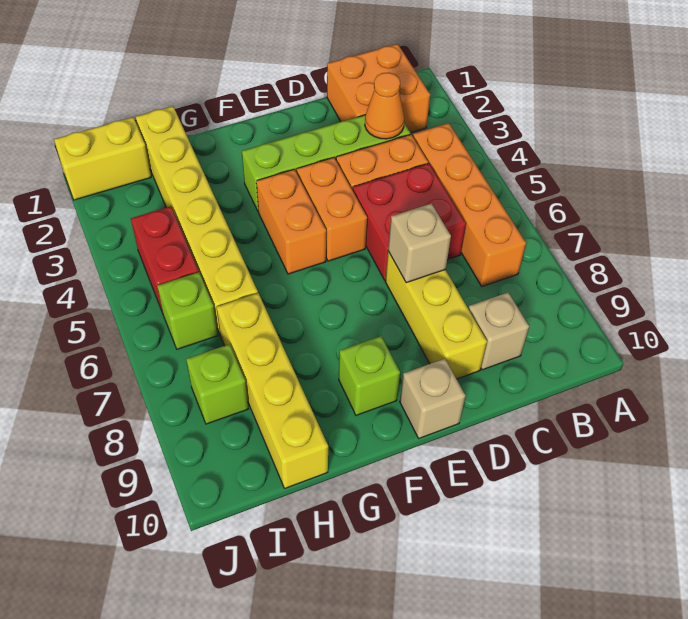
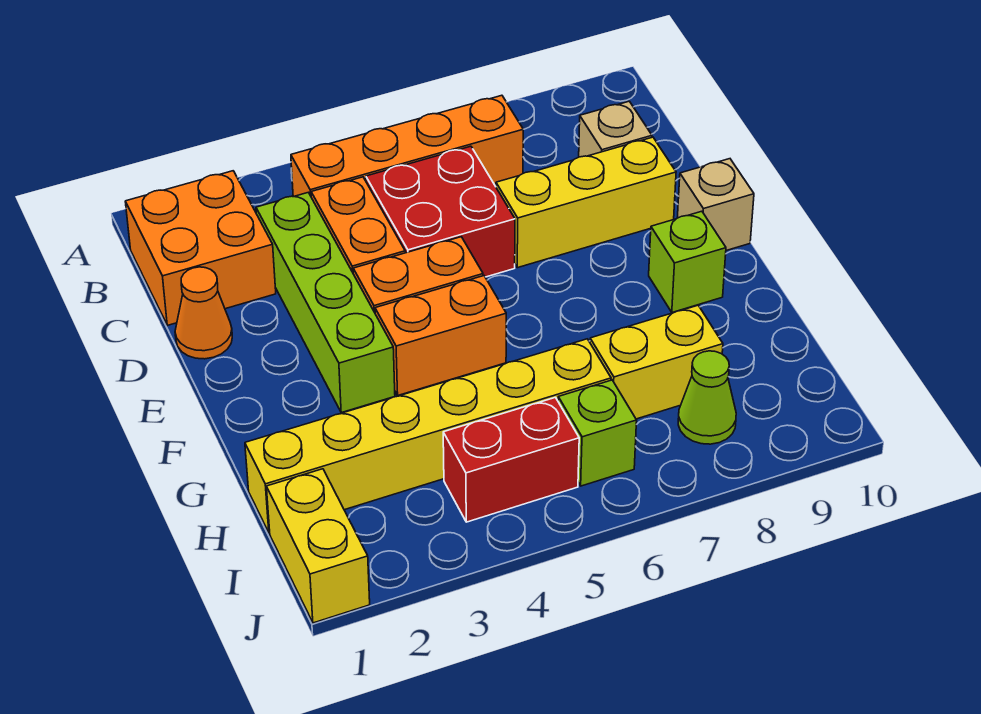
orange 1x1 cone [365,72,405,139] -> orange 1x1 cone moved to [175,267,232,359]
tan 1x1 brick [388,203,451,283] -> none
yellow 1x4 brick [217,293,328,488] -> yellow 1x2 brick [590,305,723,419]
lime 1x1 brick [186,344,249,424] -> lime 1x1 cone [678,351,736,444]

